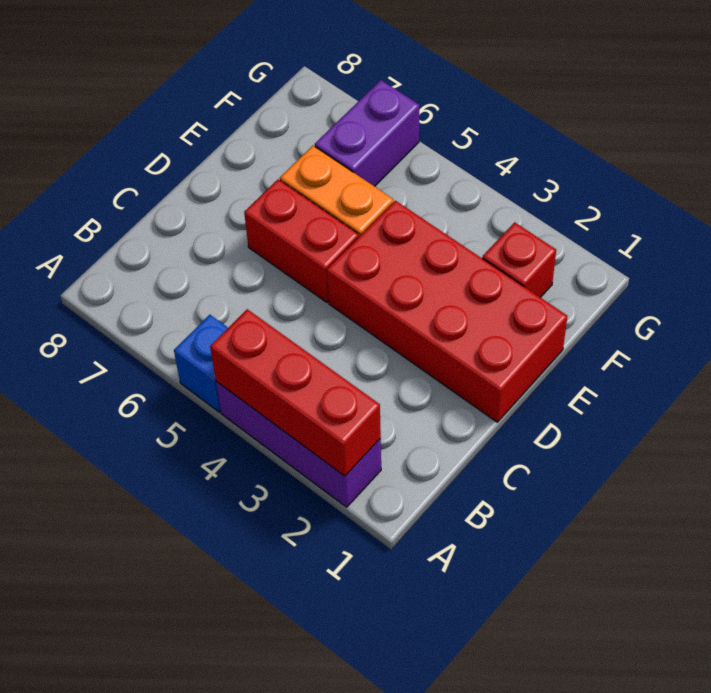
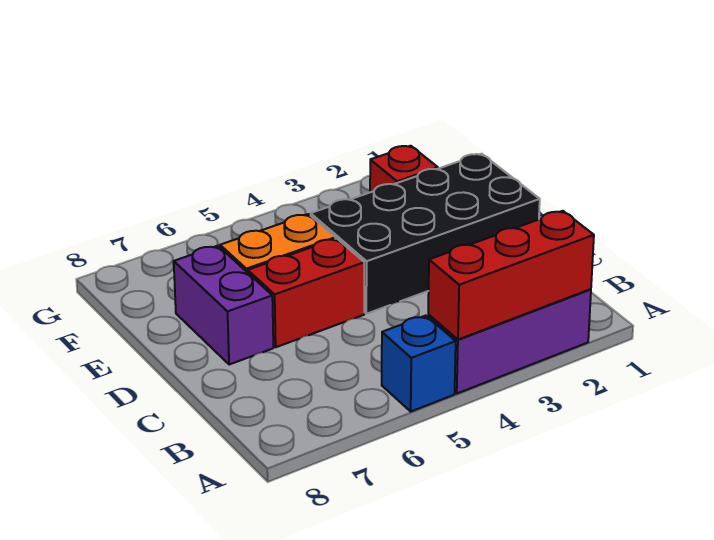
red 2x4 brick [327,201,567,422] -> black 2x4 brick [311,154,540,314]
purple 1x2 brick [315,80,419,186] -> purple 1x2 brick moved to [174,246,273,365]

